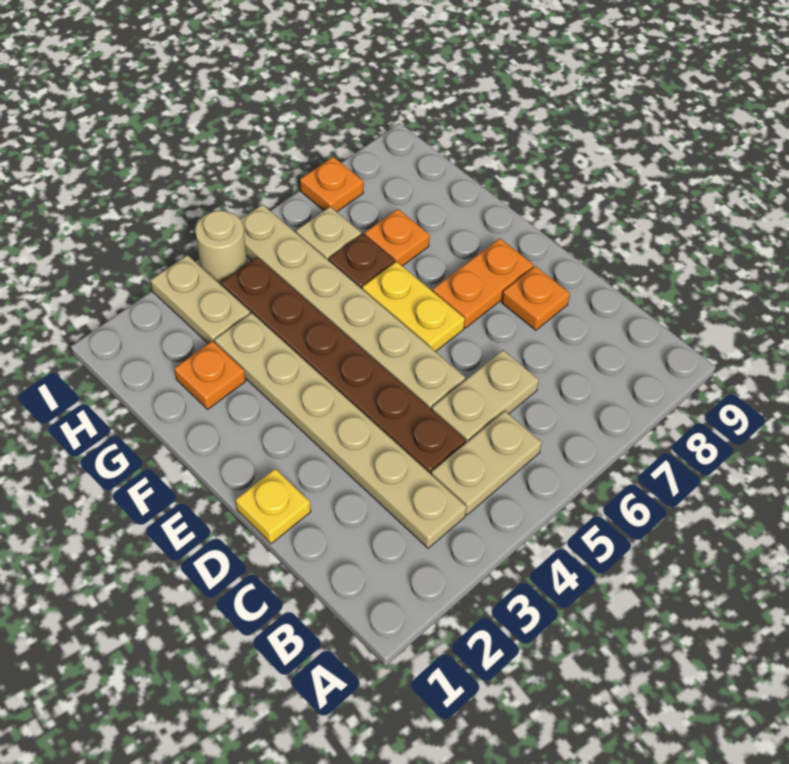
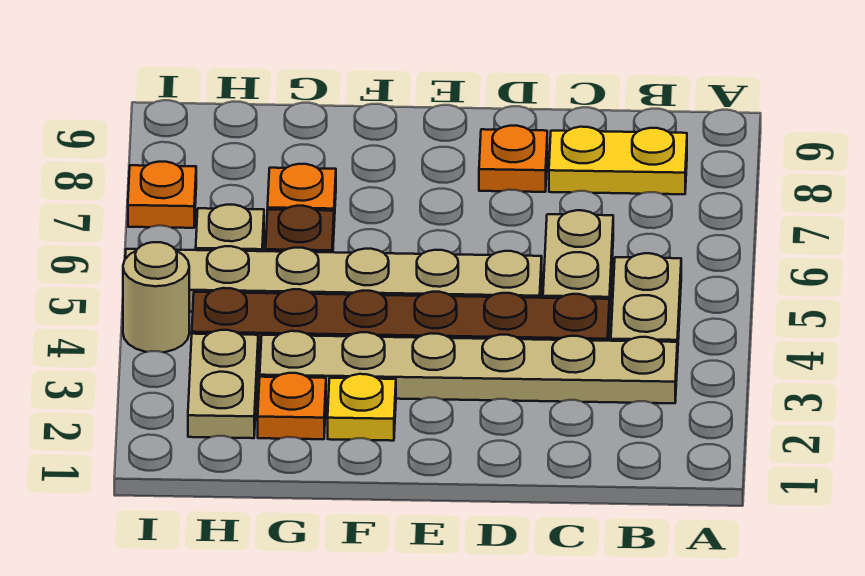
yellow 1x1 plate [236,469,311,544] -> yellow 1x1 plate moved to [328,374,396,441]
yellow 1x2 plate [362,262,465,352] -> yellow 1x2 plate moved to [549,127,687,194]
orange 1x2 plate [433,238,534,328] -> none
tan 1x2 plate [150,255,250,344] -> tan 1x2 plate turned to [188,330,258,438]

